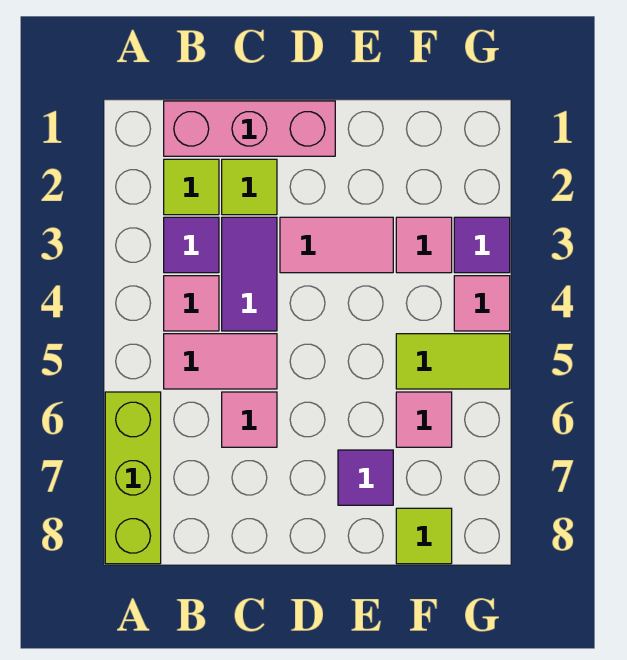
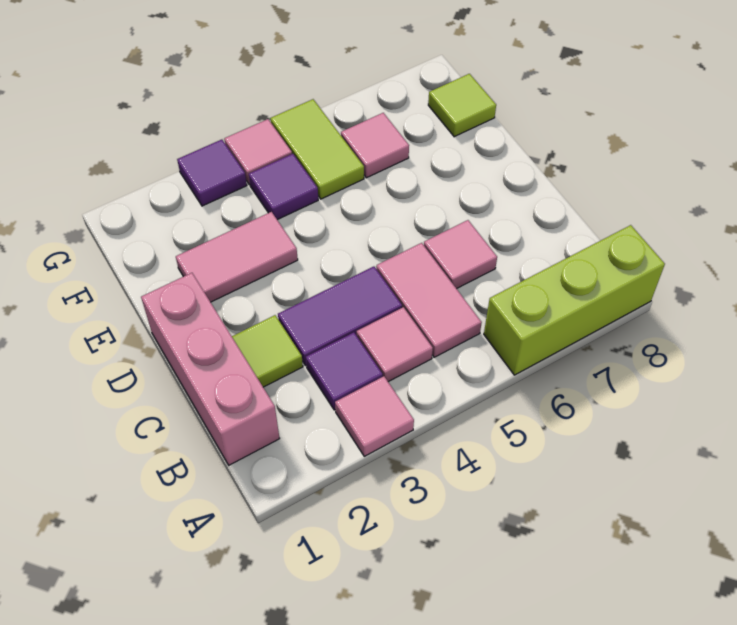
lime 1x1 tile [164,159,219,215] -> none
pink 1x2 tile [280,217,393,273] -> pink 1x2 tile turned to [176,212,298,302]
purple 1x1 tile [338,450,393,505] -> purple 1x1 tile moved to [249,154,318,220]
pink 1x1 tile [396,217,452,273] -> pink 1x1 tile moved to [335,376,414,456]

